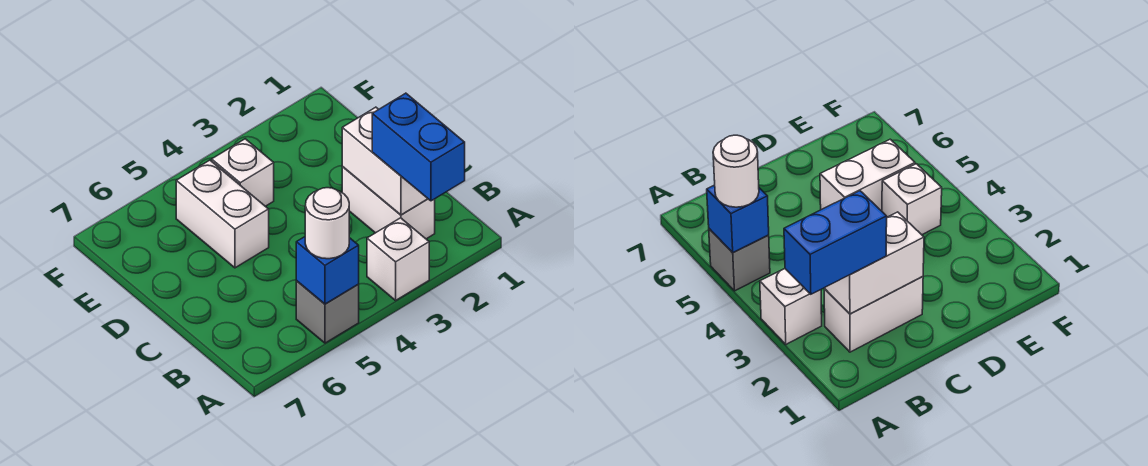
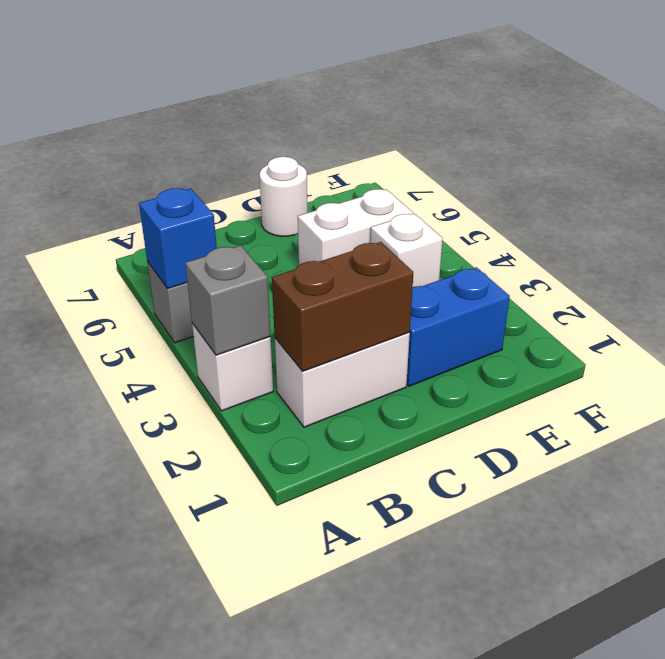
blue 1x2 brick [372,93,465,201] -> blue 1x2 brick moved to [407,267,510,386]
none -> grey 1x1 brick [185,246,271,355]
white 1x1 round brick [305,188,349,259] -> white 1x1 round brick moved to [260,157,307,236]
white 1x2 brick [342,107,428,215] -> brown 1x2 brick [272,242,413,371]

